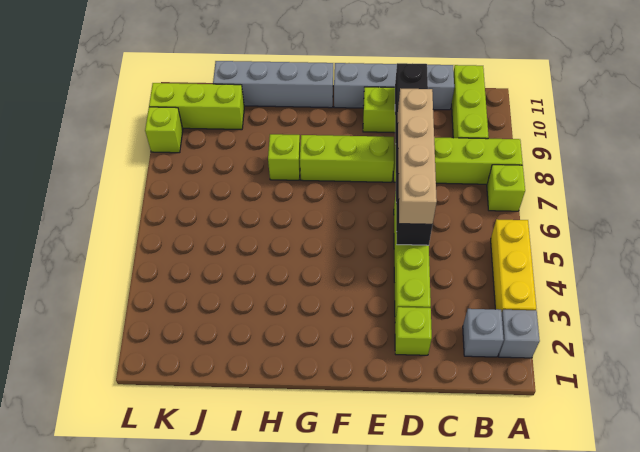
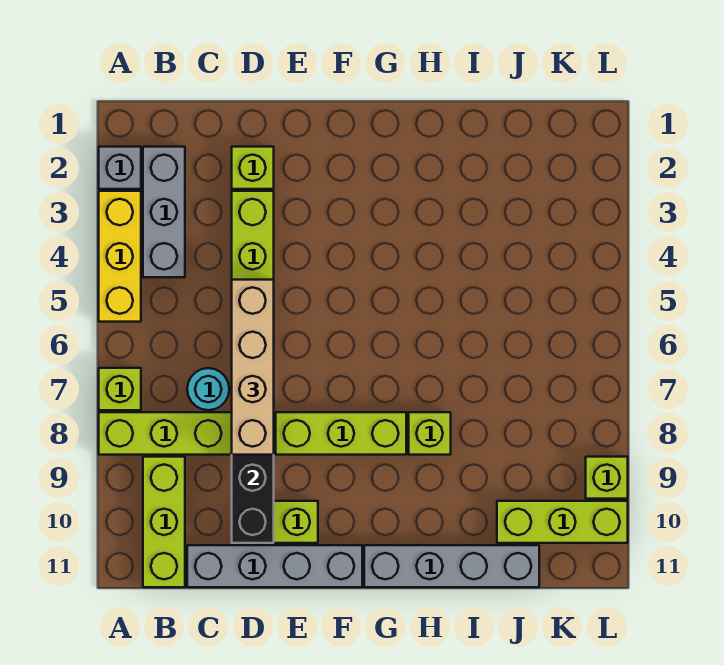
grey 1x1 brick [463,309,504,357] -> grey 1x3 brick [143,147,185,277]
none -> cyan 1x1 round brick [187,368,229,410]

